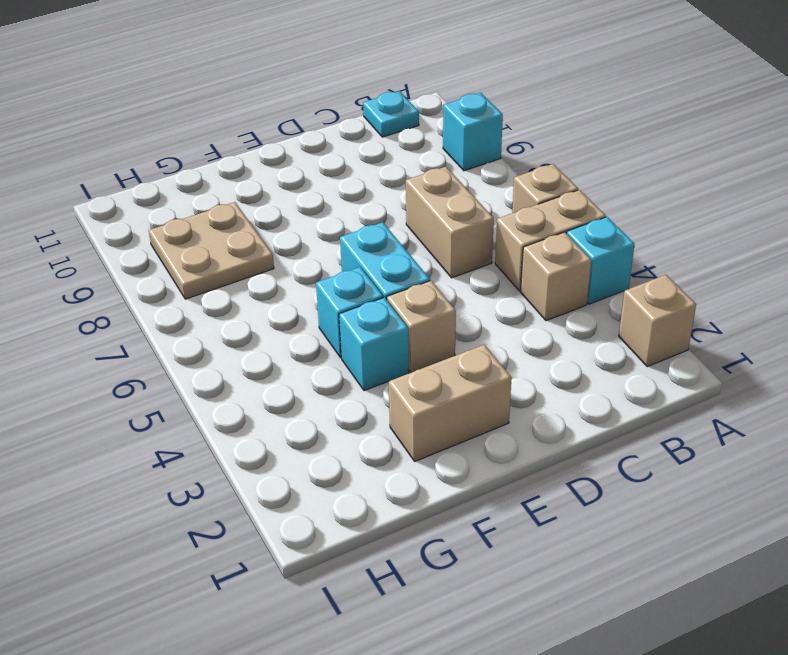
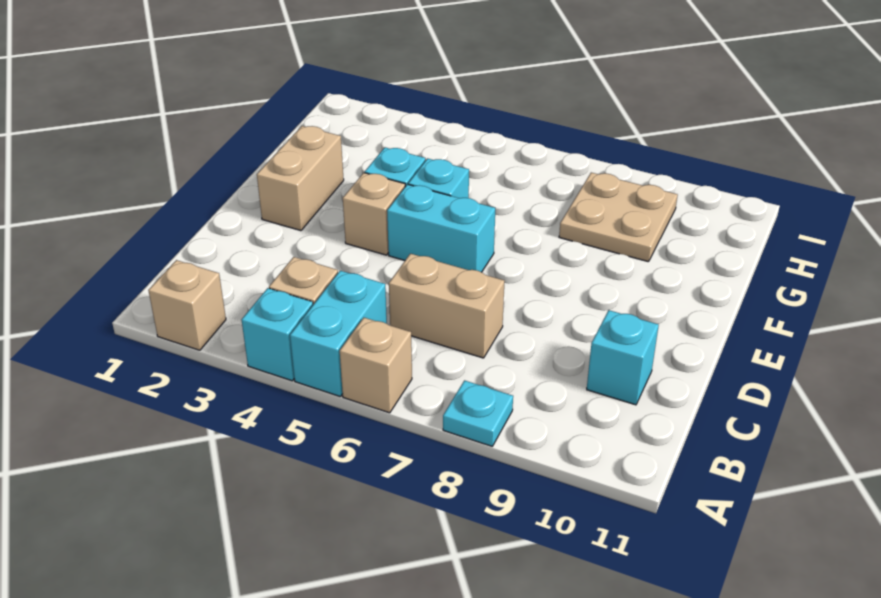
tan 1x2 brick [495,190,606,291] -> cyan 1x2 brick [290,271,387,397]
cyan 1x1 brick [443,93,503,171] -> cyan 1x1 brick moved to [587,310,659,405]
cyan 1x1 plate [363,91,419,137] -> cyan 1x1 plate moved to [443,380,513,446]

